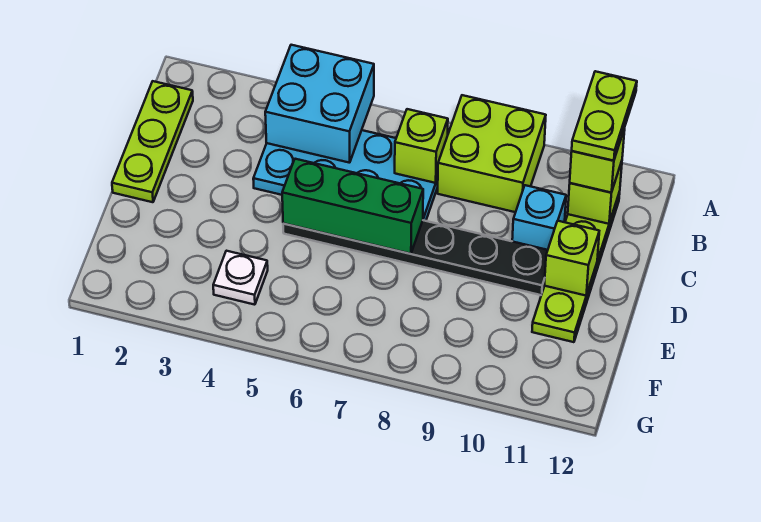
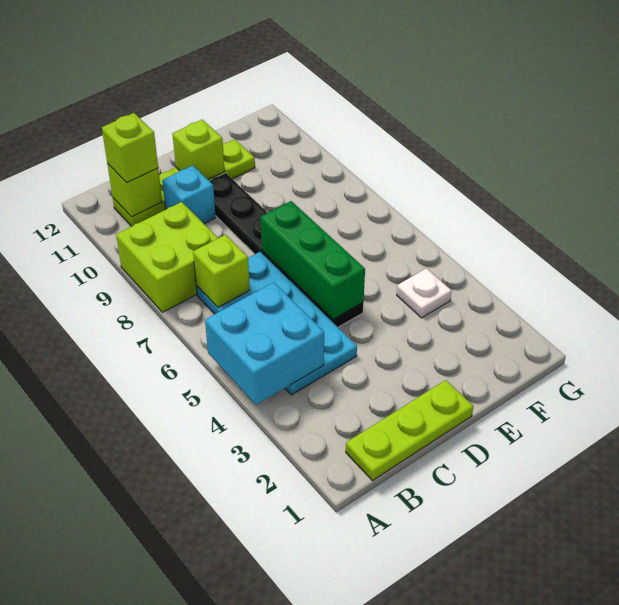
lime 1x2 plate [572,71,637,161] -> none

